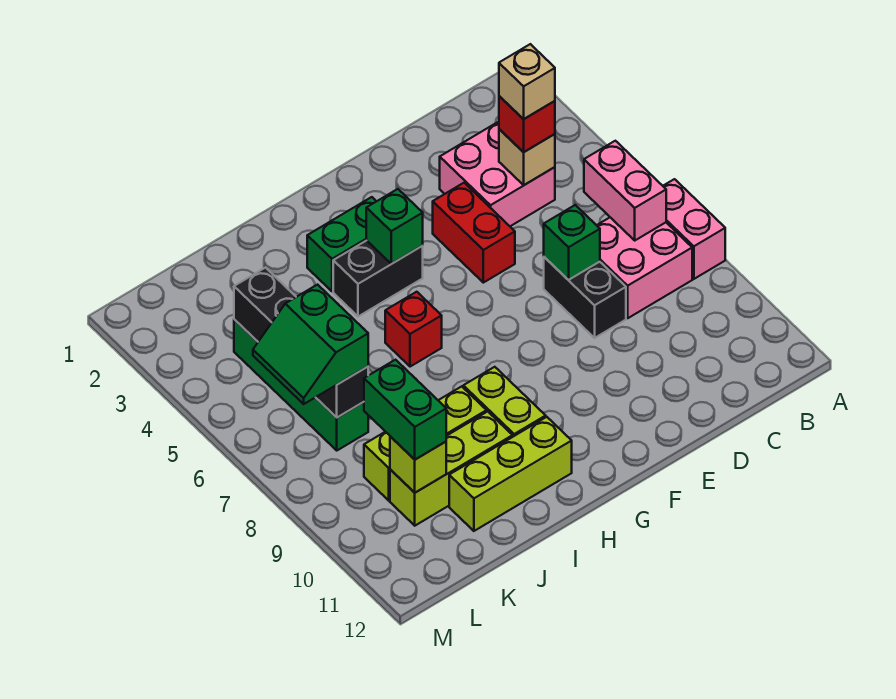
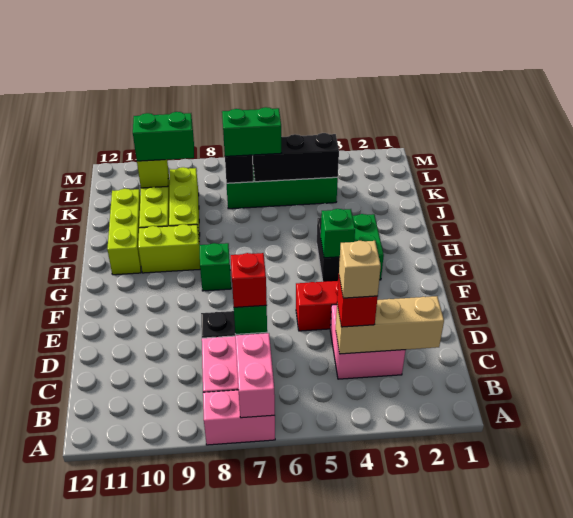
pink 1x2 brick [584,141,666,240] -> pink 1x2 brick turned to [235,333,275,418]
tan 1x1 brick [499,129,555,185] -> tan 1x3 brick [336,296,444,354]
none -> green 1x1 brick [199,243,231,291]
red 1x1 brick [385,292,442,367] -> red 1x1 brick moved to [231,253,267,307]

